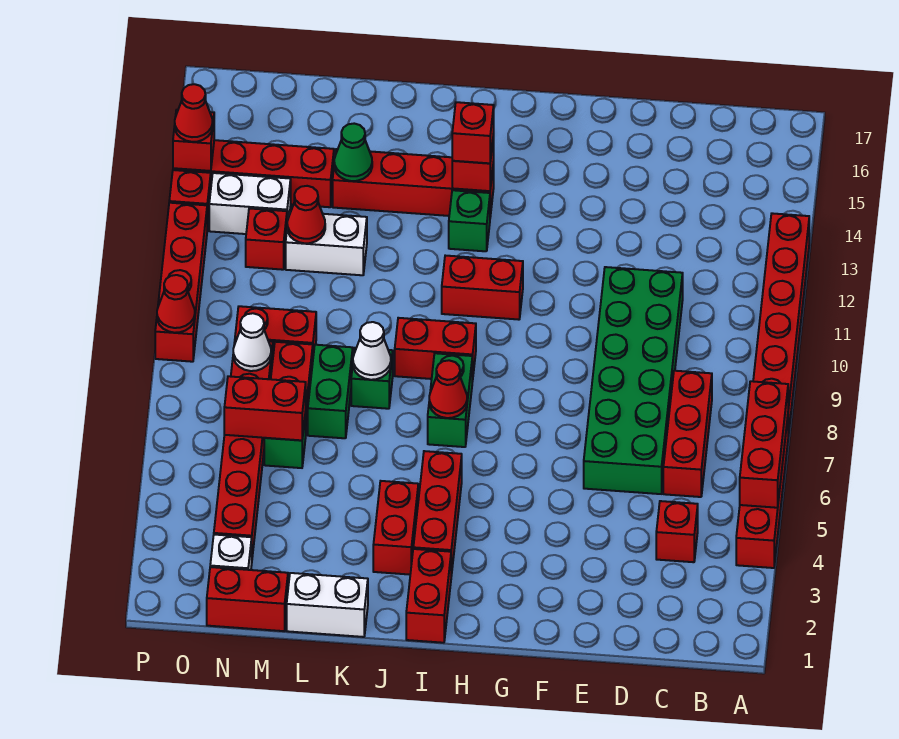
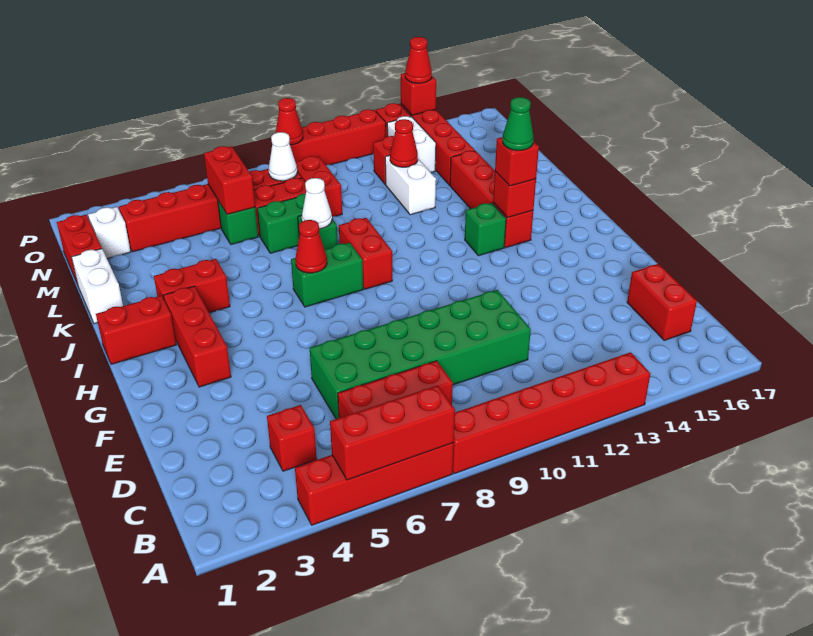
red 1x2 brick [442,256,523,320] -> red 1x2 brick moved to [627,264,697,340]
red 1x3 brick [413,451,462,576] -> red 1x3 brick turned to [163,286,231,387]
green 1x1 cone [334,124,372,181] -> green 1x1 cone moved to [503,97,534,150]

